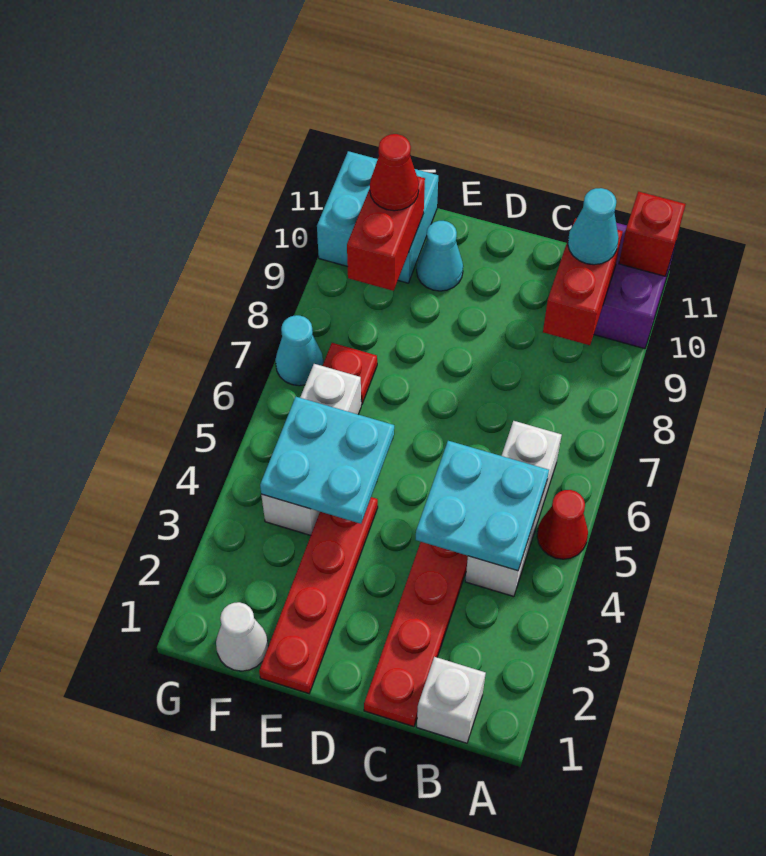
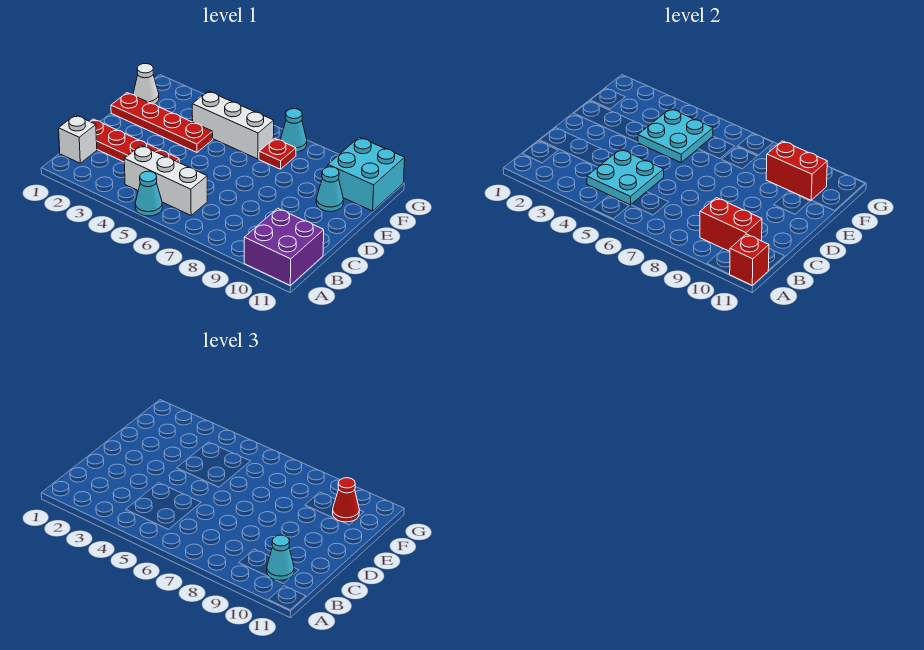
red 1x1 cone [537,490,588,559] -> cyan 1x1 cone [135,171,162,216]

